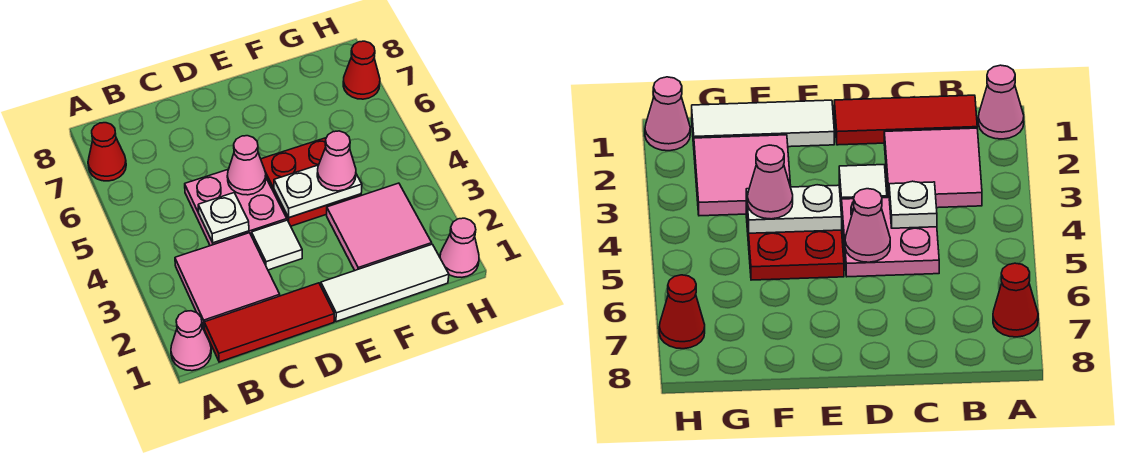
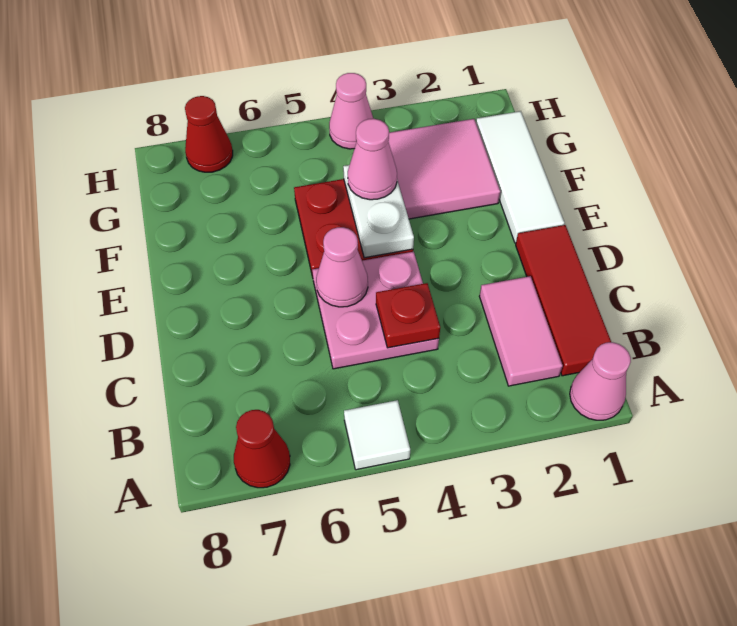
pink 2x2 tile [175,233,280,329] -> pink 1x2 tile [479,276,563,386]
white 1x1 plate [198,193,249,243] -> red 1x1 plate [376,283,440,348]
white 1x1 tile [252,220,302,270] -> white 1x1 tile moved to [344,400,410,470]
pink 1x1 cone [440,218,479,277] -> pink 1x1 cone moved to [329,73,373,149]

